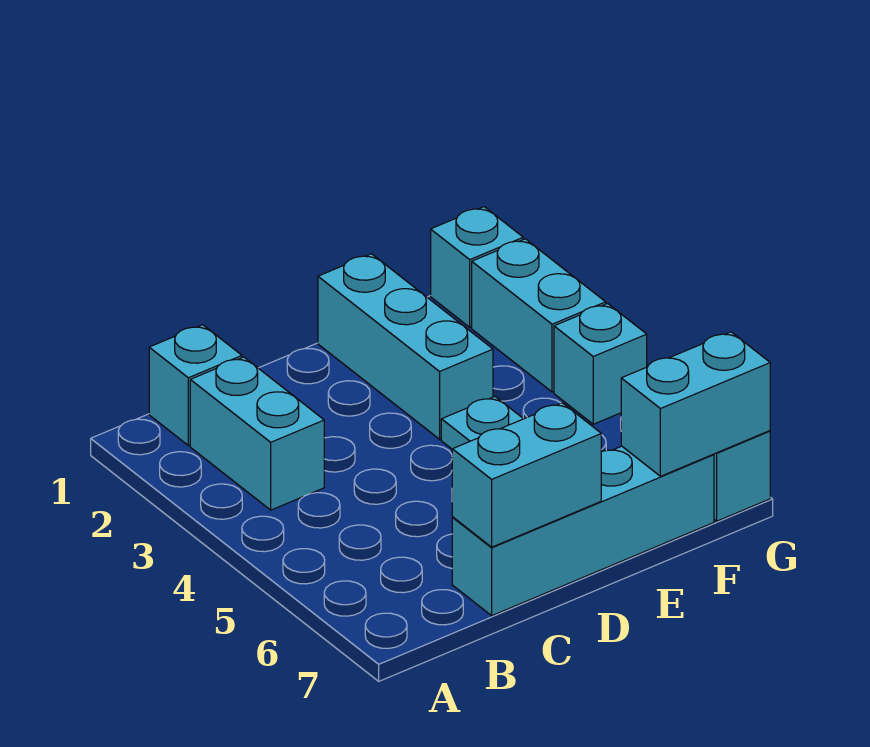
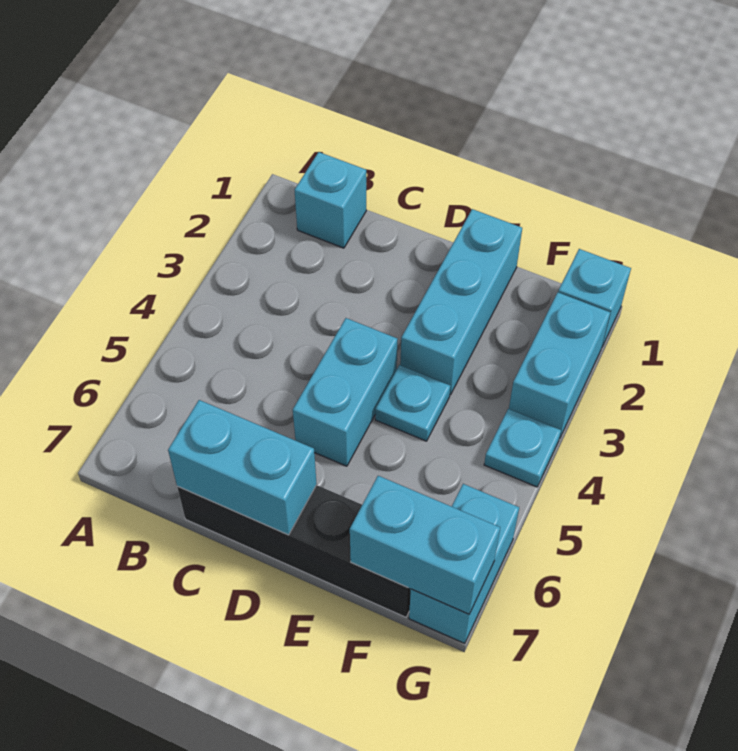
cyan 1x2 brick [190,357,324,510] -> cyan 1x2 brick moved to [293,318,398,466]
cyan 1x4 brick [452,446,714,616] -> black 1x4 brick [177,485,411,617]
cyan 1x1 brick [554,304,647,424] -> cyan 1x1 plate [484,409,561,487]

